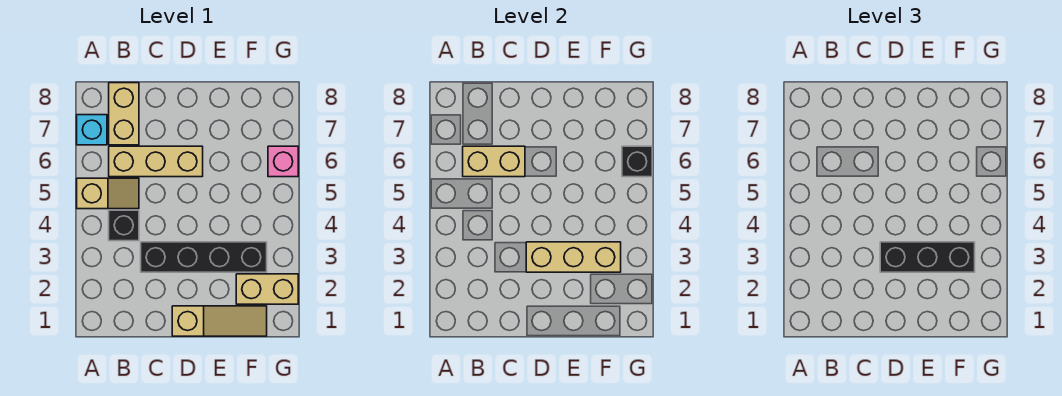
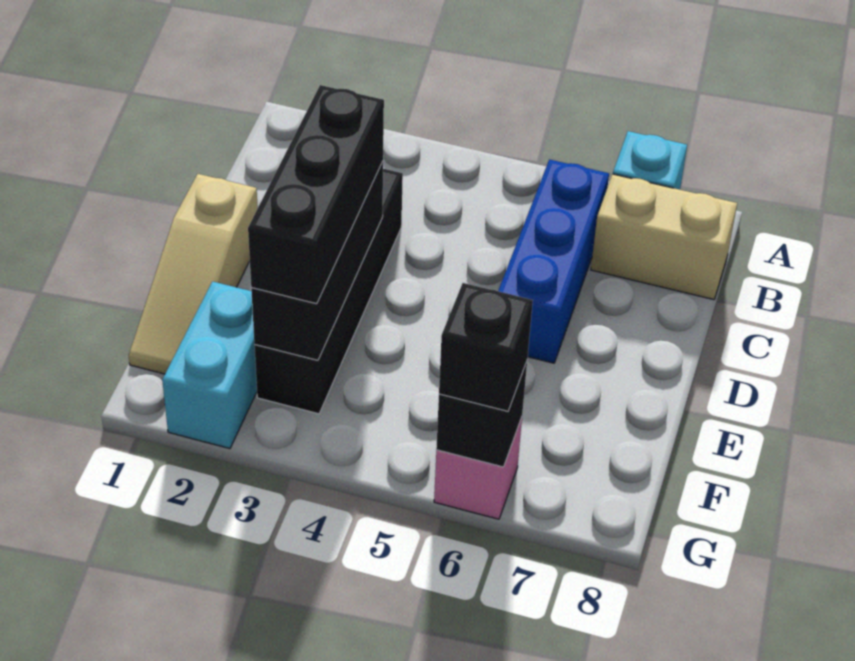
tan 1x2 slope [77,178,139,209] -> none
black 1x1 brick [109,210,139,241] -> black 1x1 brick moved to [439,283,533,411]
tan 1x3 brick [109,146,203,177] -> blue 1x3 brick [498,160,609,363]
tan 1x2 brick [463,146,525,177] -> none
tan 1x3 brick [526,242,621,272] -> black 1x3 brick [251,162,383,360]
tan 1x2 brick [236,274,298,304] -> cyan 1x2 brick [162,281,257,449]

